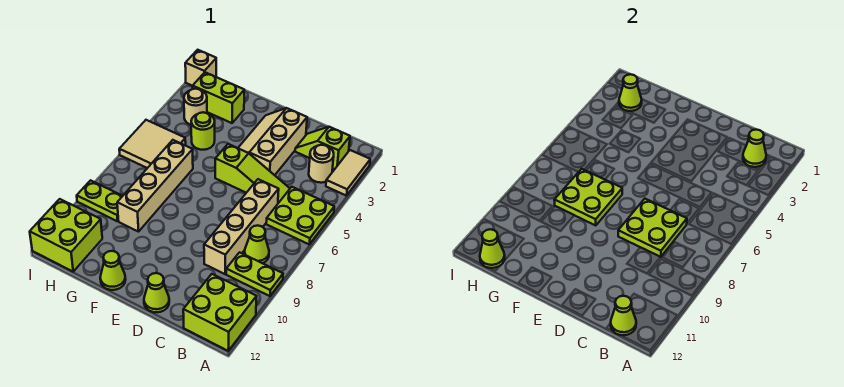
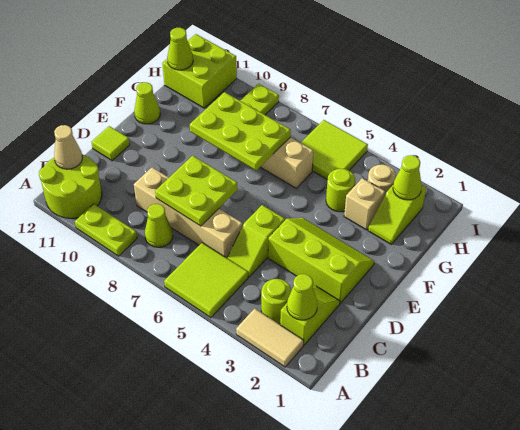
lime 2x2 plate [266,187,334,244] -> lime 2x2 tile [164,243,248,318]
lime 1x2 plate [226,252,283,296] -> lime 1x2 plate turned to [75,204,137,256]
lime 2x2 brick [183,274,257,351] -> lime 2x2 round brick [39,154,102,218]
tan 1x1 round brick [309,145,334,183] -> lime 1x1 round brick [261,279,291,324]
lime 1x1 cone [611,296,636,335] -> tan 1x1 cone [54,125,82,169]
lime 1x3 slope [215,144,290,203] -> lime 1x2 slope [227,205,285,277]
tan 2x3 slope [238,108,307,175] -> lime 2x3 slope [268,218,374,303]
lime 1x1 cone [144,273,169,312] -> lime 1x1 tile [91,126,130,161]
lime 2x2 plate [555,169,622,226] -> lime 2x3 plate [190,92,291,170]
lime 1x2 brick [193,72,244,123] -> lime 1x2 slope [368,185,426,244]
tan 2x2 tile [119,120,186,168] -> lime 2x2 tile [301,120,368,180]
tan 1x1 brick [185,50,216,86] -> tan 1x1 brick moved to [344,178,385,230]

